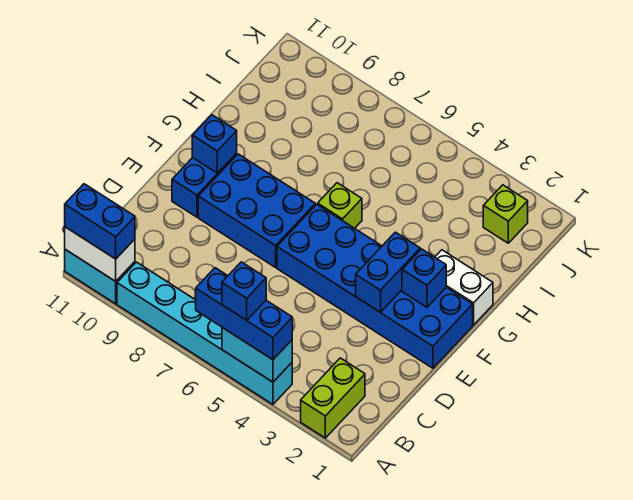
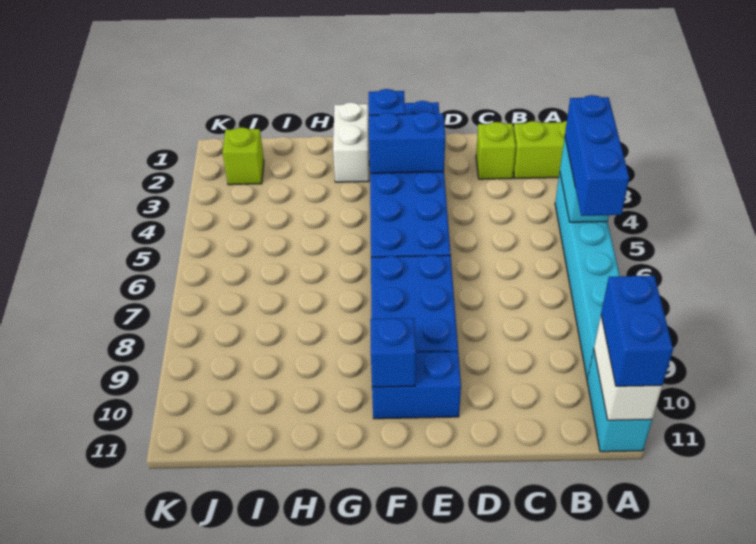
blue 1x1 brick [222,262,266,320] -> none
lime 1x1 brick [318,183,362,228] -> lime 1x1 brick moved to [476,122,516,179]

